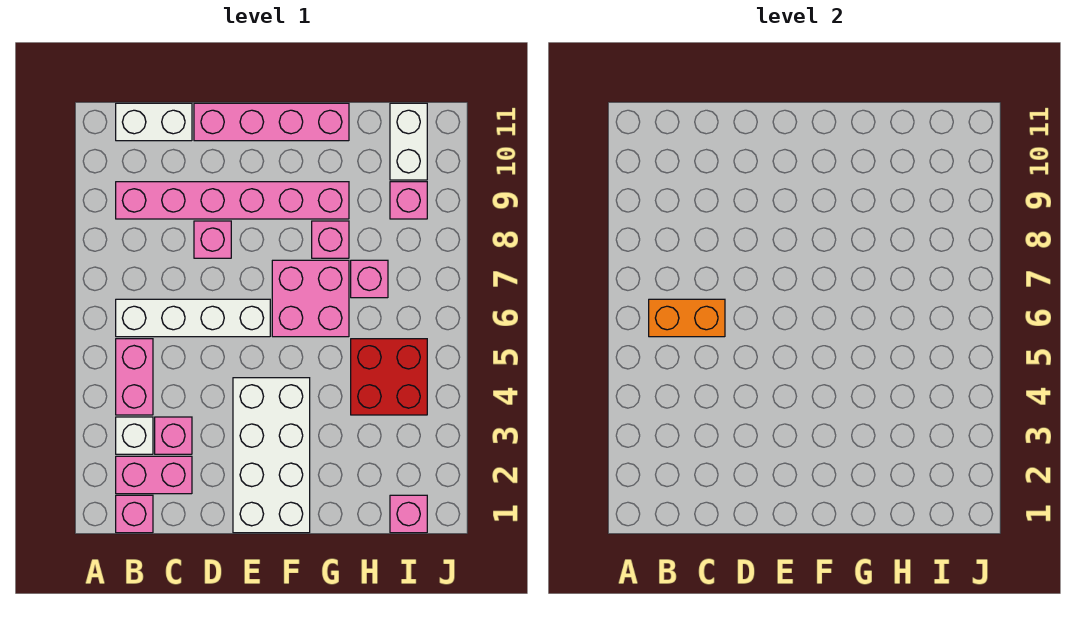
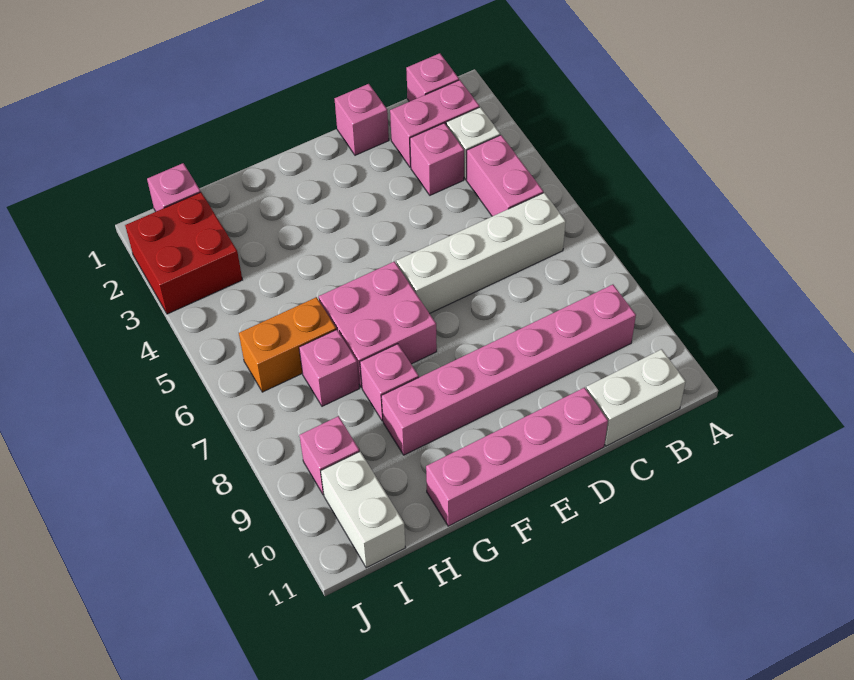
orange 1x2 brick [649,299,725,337] -> orange 1x2 brick moved to [239,297,336,392]
pink 1x1 brick [194,221,231,258] -> pink 1x1 brick moved to [335,84,389,155]
white 2x4 brick [233,378,310,533] -> none
red 2x2 brick [351,339,427,415] -> red 2x2 brick moved to [125,192,242,314]

